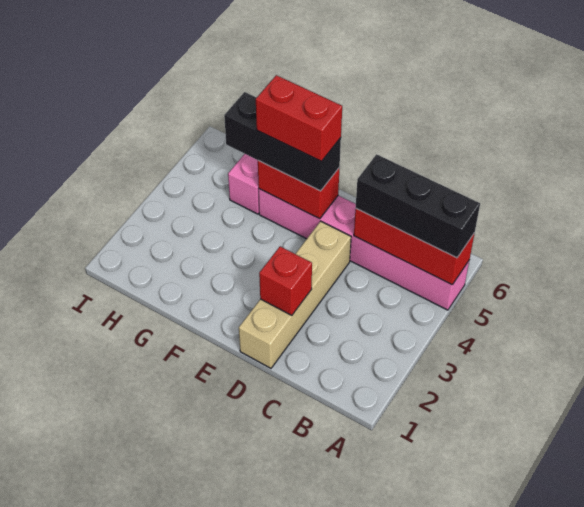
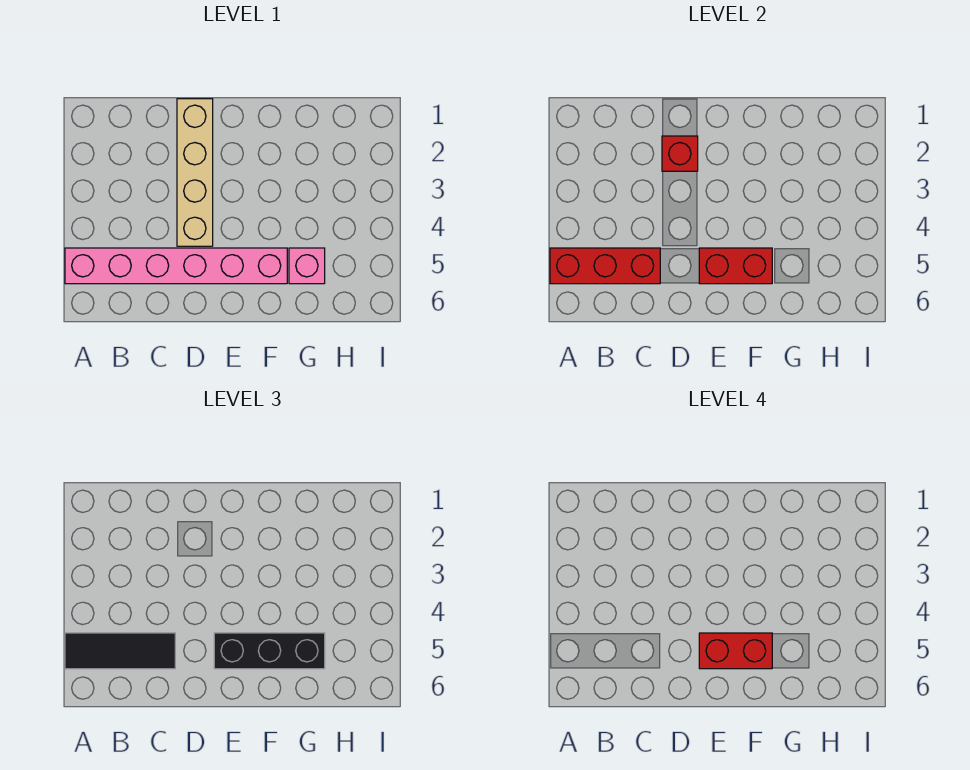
black 1x3 brick [356,154,480,258] -> black 1x3 tile [65,633,175,669]

